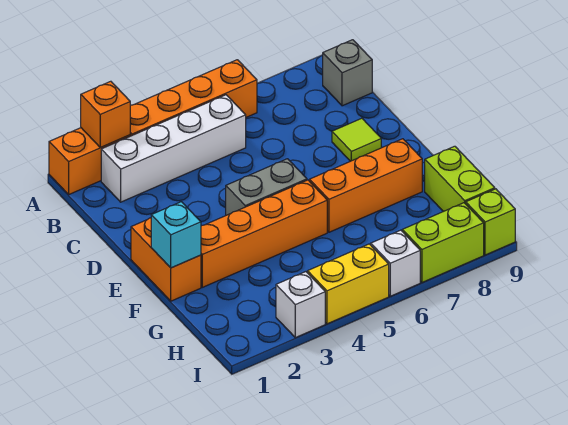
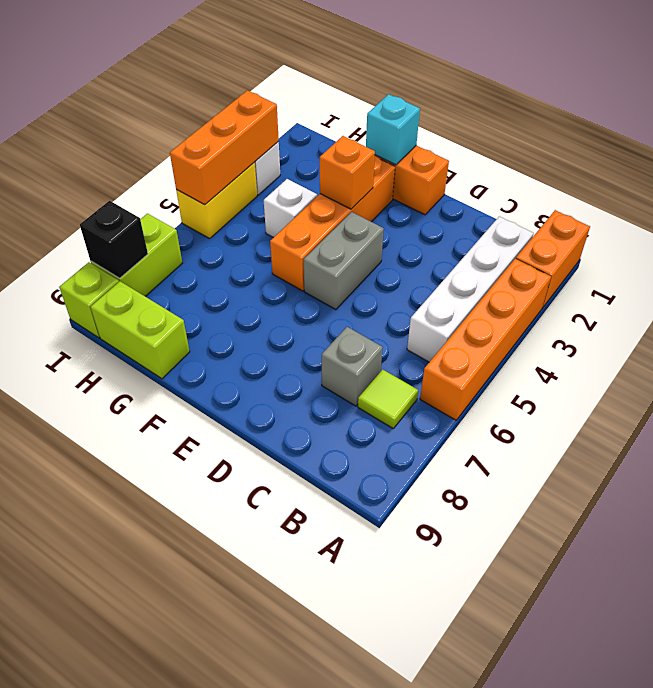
orange 1x1 brick [81,81,130,148] -> orange 1x1 brick moved to [320,136,375,209]
grey 1x1 brick [323,40,372,106] -> grey 1x1 brick moved to [322,327,383,406]
lime 1x1 tile [332,118,381,161] -> lime 1x1 tile moved to [358,370,418,428]
orange 1x3 brick [309,139,422,232] -> orange 1x3 brick moved to [170,90,279,205]
white 1x1 brick [371,230,420,296] -> white 1x1 brick moved to [264,179,317,238]
none -> black 1x1 brick [80,201,148,278]

